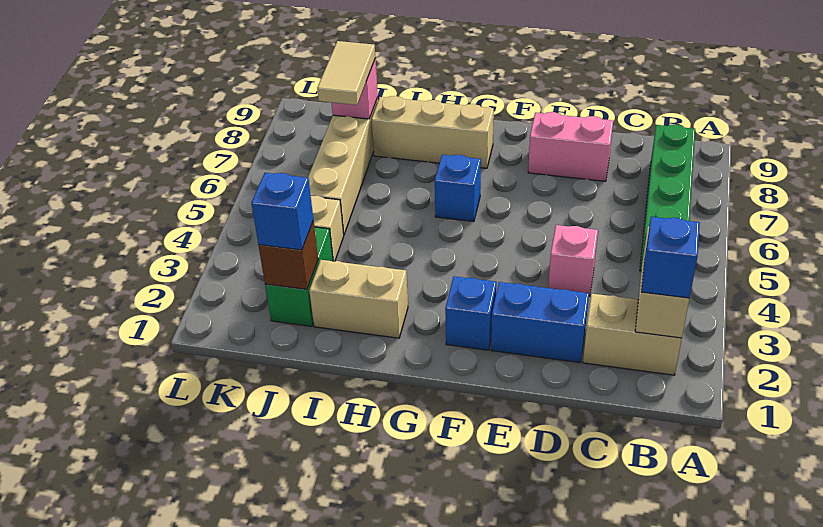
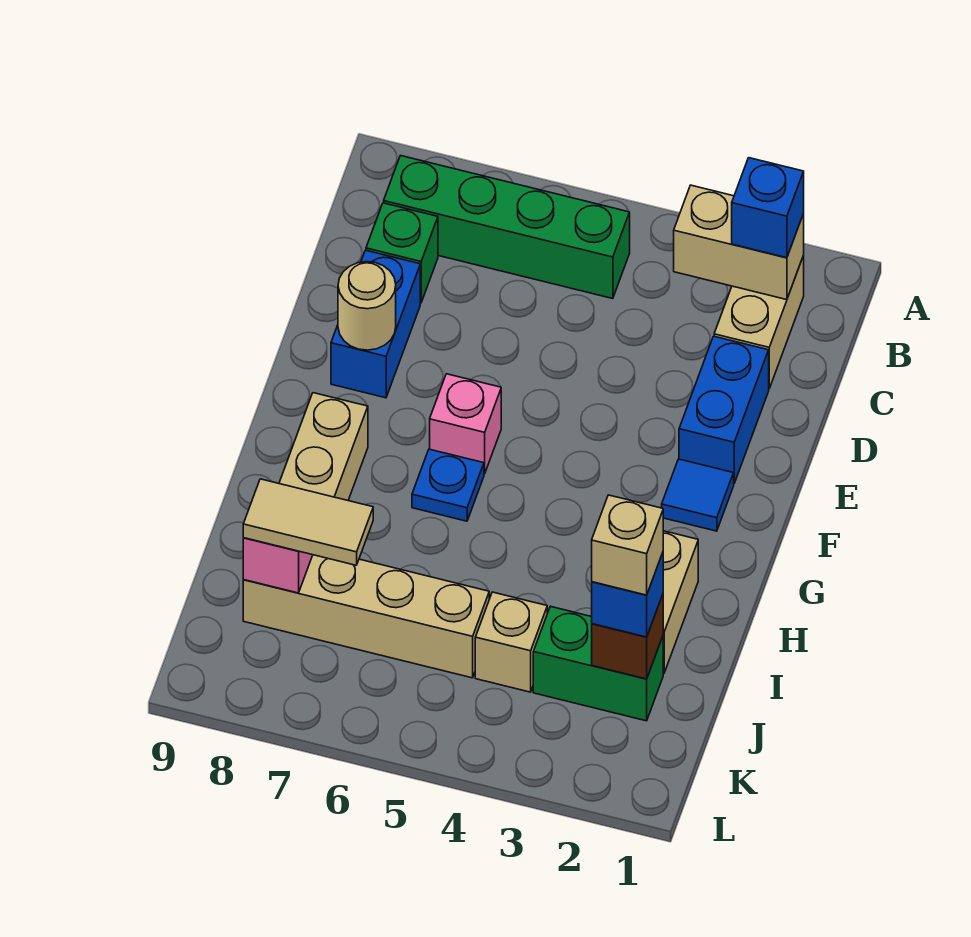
none -> green 1x1 brick [366,203,438,303]
pink 1x1 brick [548,225,598,296] -> pink 1x1 brick moved to [430,374,501,474]
pink 1x2 brick [528,112,613,181] -> blue 1x2 brick [331,250,420,398]
none -> tan 1x1 round brick [338,262,396,350]
blue 1x1 brick [445,276,497,350] -> blue 1x1 tile [662,459,734,531]
blue 1x1 brick [435,155,481,222] -> blue 1x1 plate [412,449,484,521]
none -> tan 1x1 brick [592,495,663,595]

